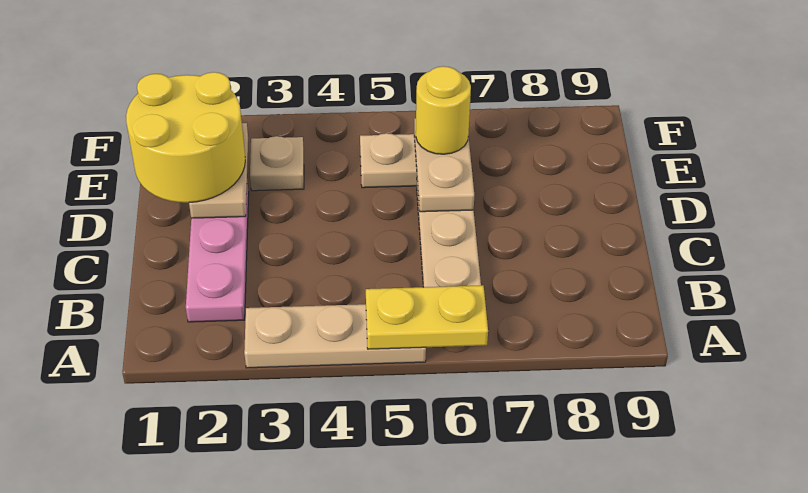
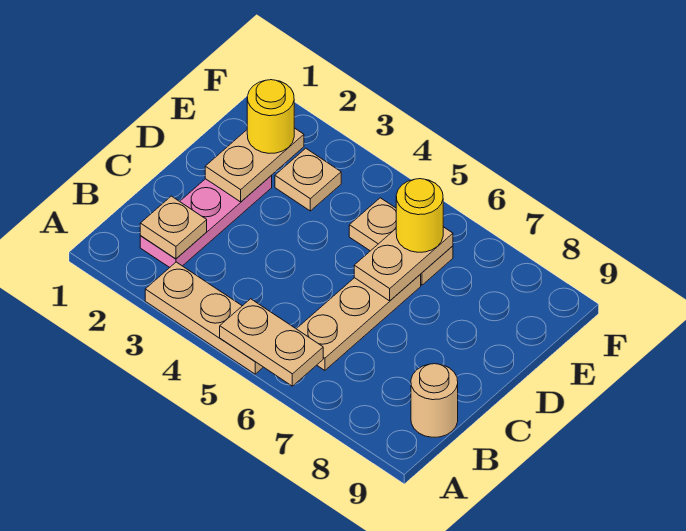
yellow 1x2 plate [366,285,488,349] -> tan 1x2 plate [220,299,323,386]
none -> tan 1x1 plate [140,196,207,259]
none -> tan 1x1 round brick [411,364,458,437]
yellow 2x2 round brick [126,72,245,203] -> yellow 1x1 round brick [247,80,294,153]

